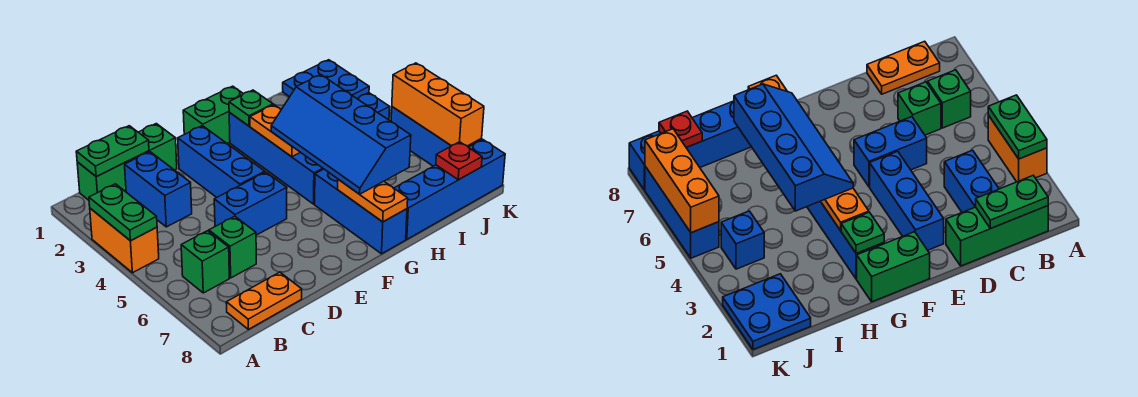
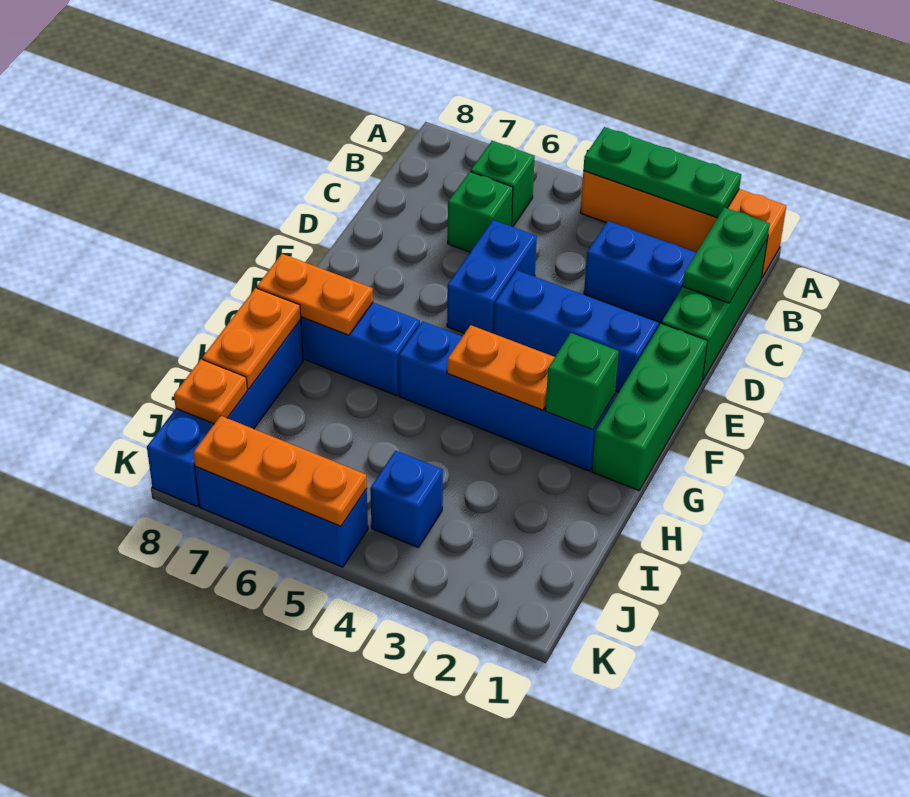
orange 1x2 brick [90,208,159,273] -> orange 1x4 brick [580,171,786,278]
green 1x2 plate [89,184,157,241] -> green 1x3 plate [583,127,741,218]
orange 1x2 plate [226,272,302,329] -> orange 1x2 plate moved to [202,288,301,389]
green 1x2 brick [183,86,243,143] -> green 1x3 brick [592,323,708,490]
green 1x1 plate [229,90,273,126] -> green 1x1 brick [545,333,619,429]
blue 2x4 slope [271,75,411,194] -> none
blue 2x2 plate [283,60,369,98] -> none
red 1x1 plate [436,142,482,180] -> orange 1x1 plate [174,359,247,424]
orange 1x3 brick [392,63,484,146] -> orange 1x3 plate [193,416,367,526]

